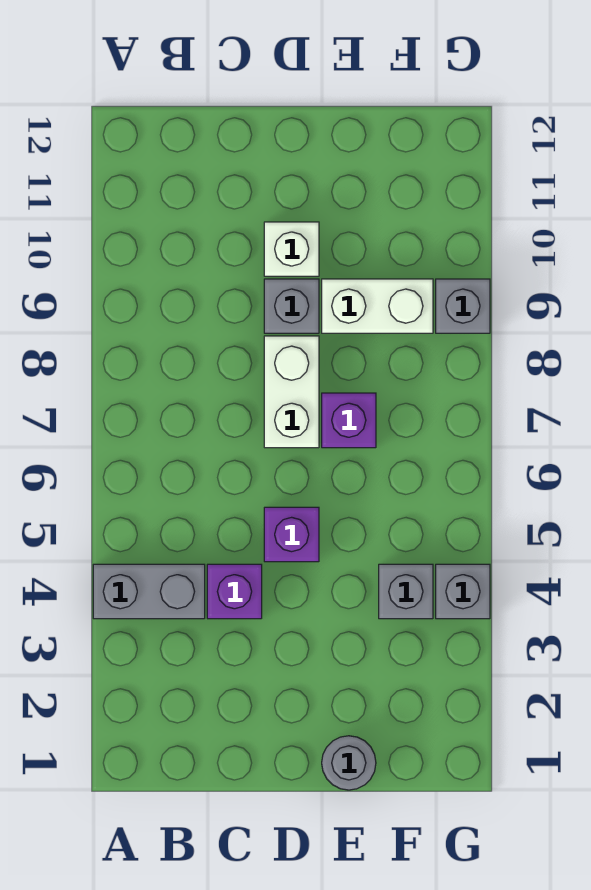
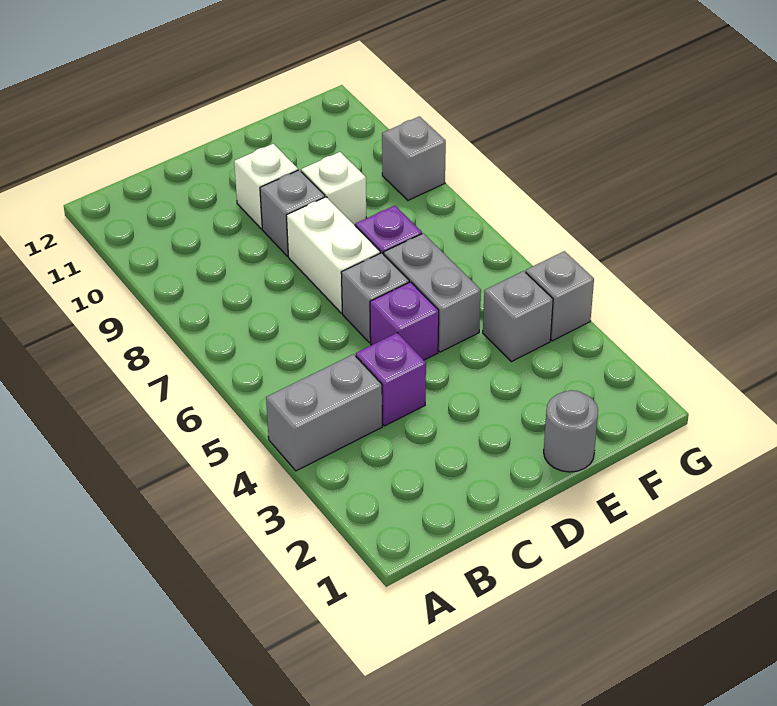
none -> grey 1x1 brick [341,253,409,343]
none -> grey 1x2 brick [384,233,481,352]
white 1x2 brick [322,279,433,333] -> white 1x1 brick [301,152,366,225]

